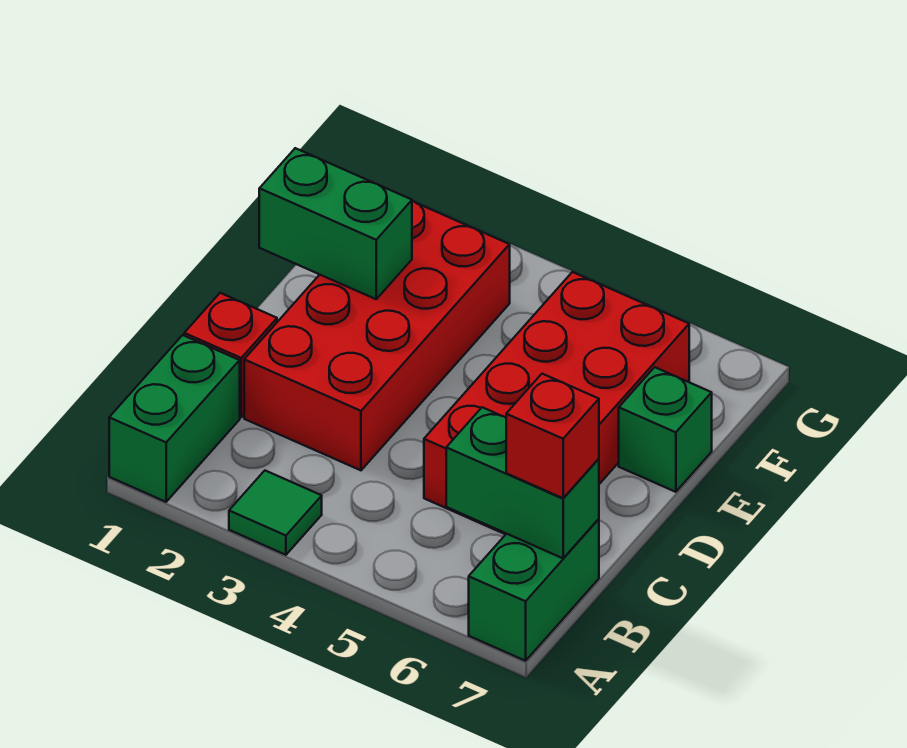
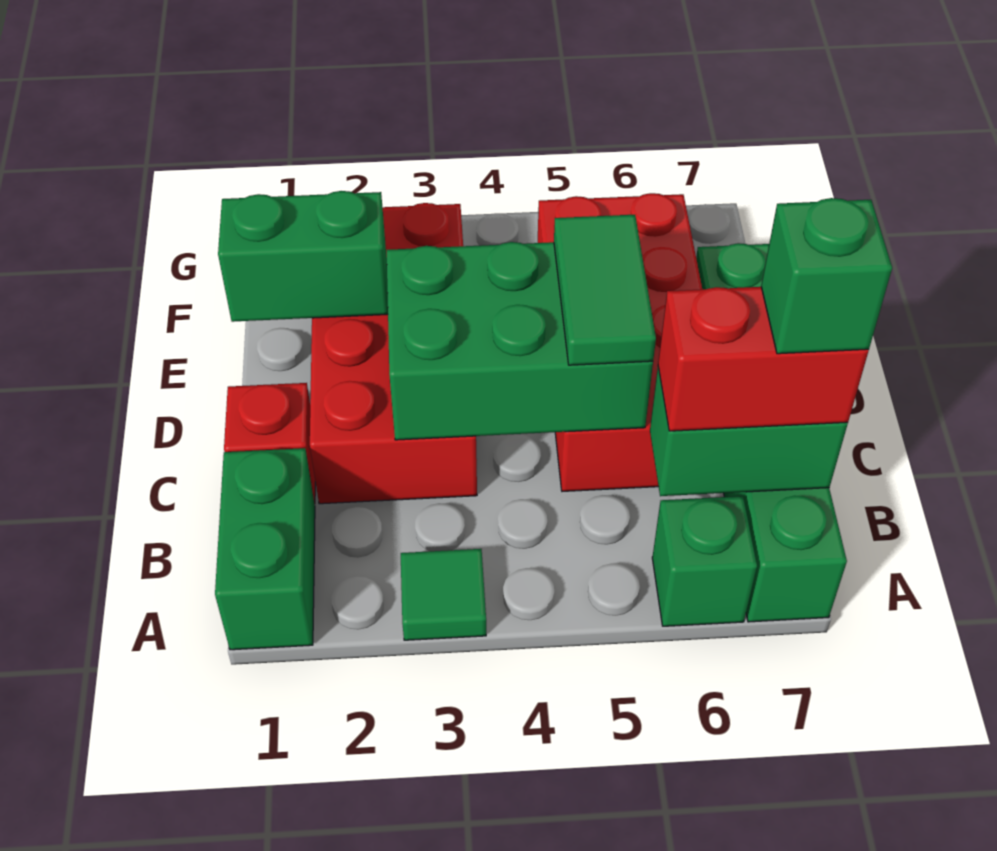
none -> green 1x1 brick [652,496,757,626]
red 1x1 brick [506,374,599,498] -> red 1x2 brick [658,287,869,431]
none -> green 1x1 brick [761,198,892,354]
none -> green 2x3 brick [387,242,653,440]
none -> green 1x2 tile [554,215,656,365]

